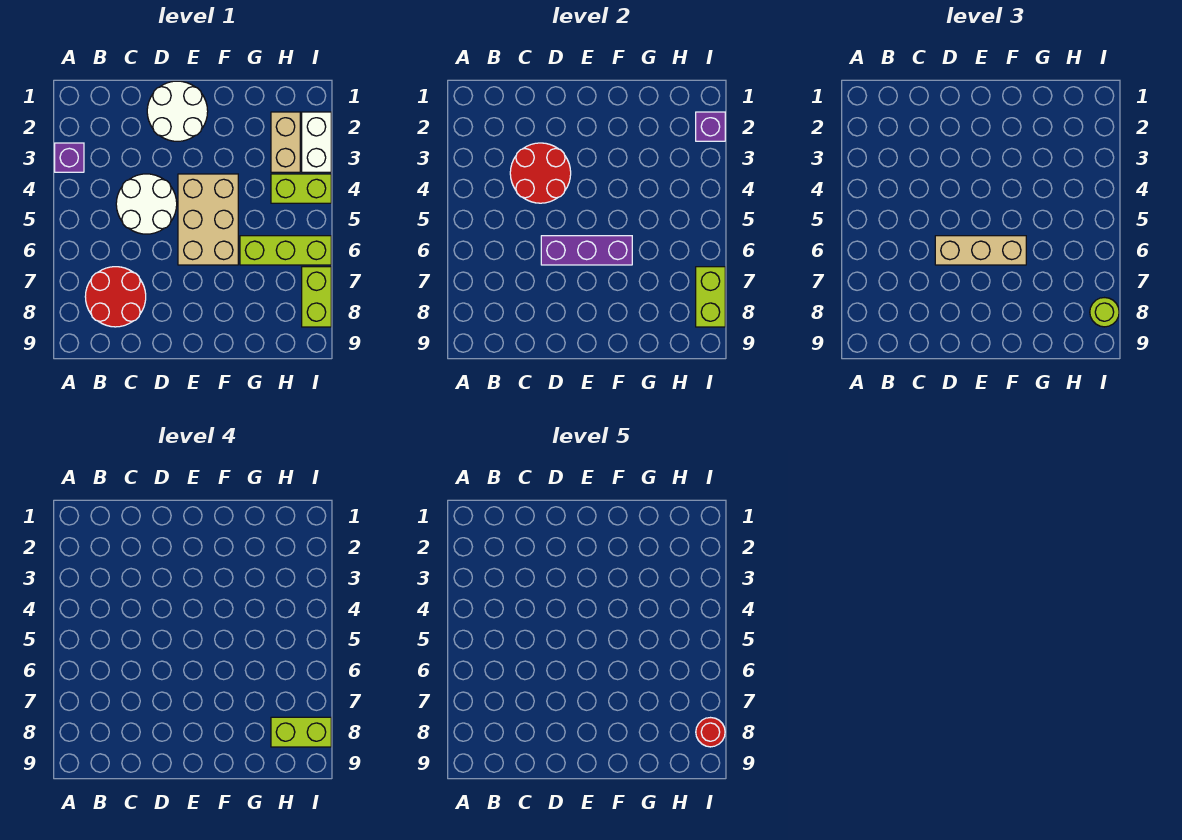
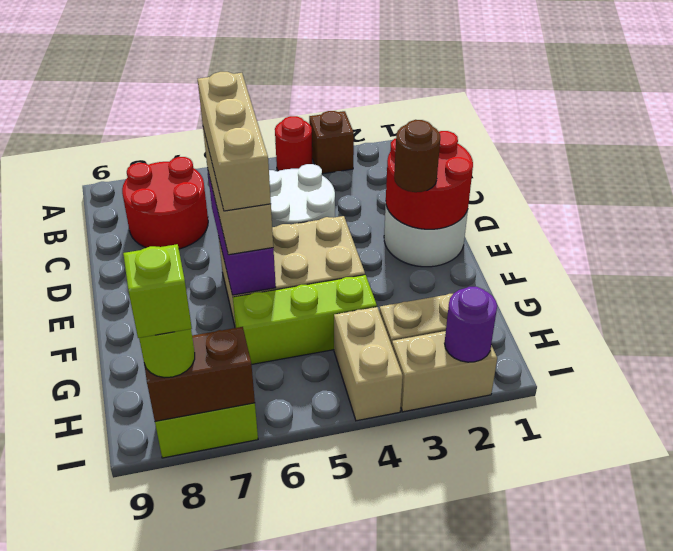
purple 1x1 brick [55,143,84,172] -> brown 1x1 brick [309,111,354,174]
red 2x2 round brick [510,143,571,203] -> red 2x2 round brick moved to [386,131,473,229]
none -> tan 1x3 brick [198,72,271,211]
none -> brown 1x1 round brick [394,120,440,192]
lime 1x3 brick [240,236,331,265] -> lime 1x3 brick turned to [233,275,377,364]
lime 1x2 brick [271,174,331,203] -> tan 1x2 brick [334,307,403,421]
lime 1x2 brick [271,717,331,747] -> lime 1x1 brick [123,244,192,338]
white 1x2 brick [302,112,331,172] -> tan 1x2 brick [392,331,497,412]
purple 1x1 brick [696,112,725,141] -> purple 1x1 round brick [445,287,497,362]
lime 1x2 brick [696,267,725,327] -> brown 1x2 brick [144,327,255,421]
red 1x1 round brick [696,718,725,747] -> red 1x1 round brick moved to [275,116,313,171]

